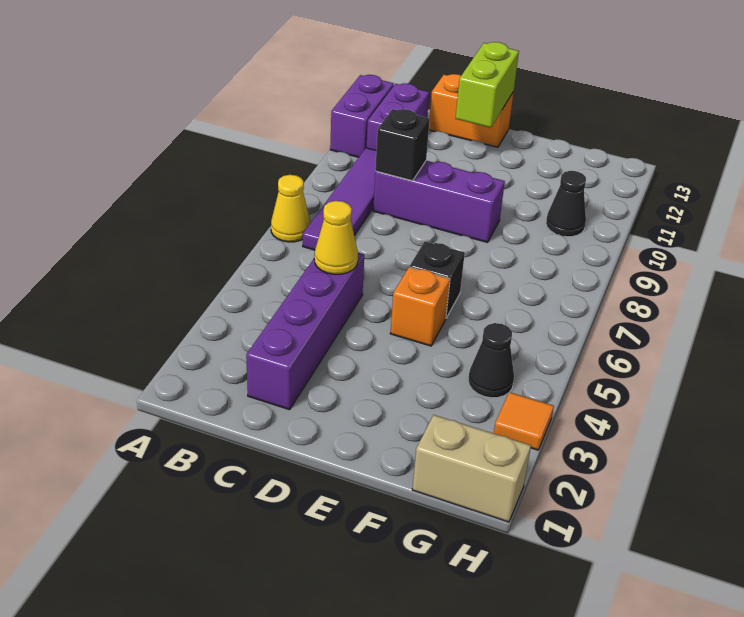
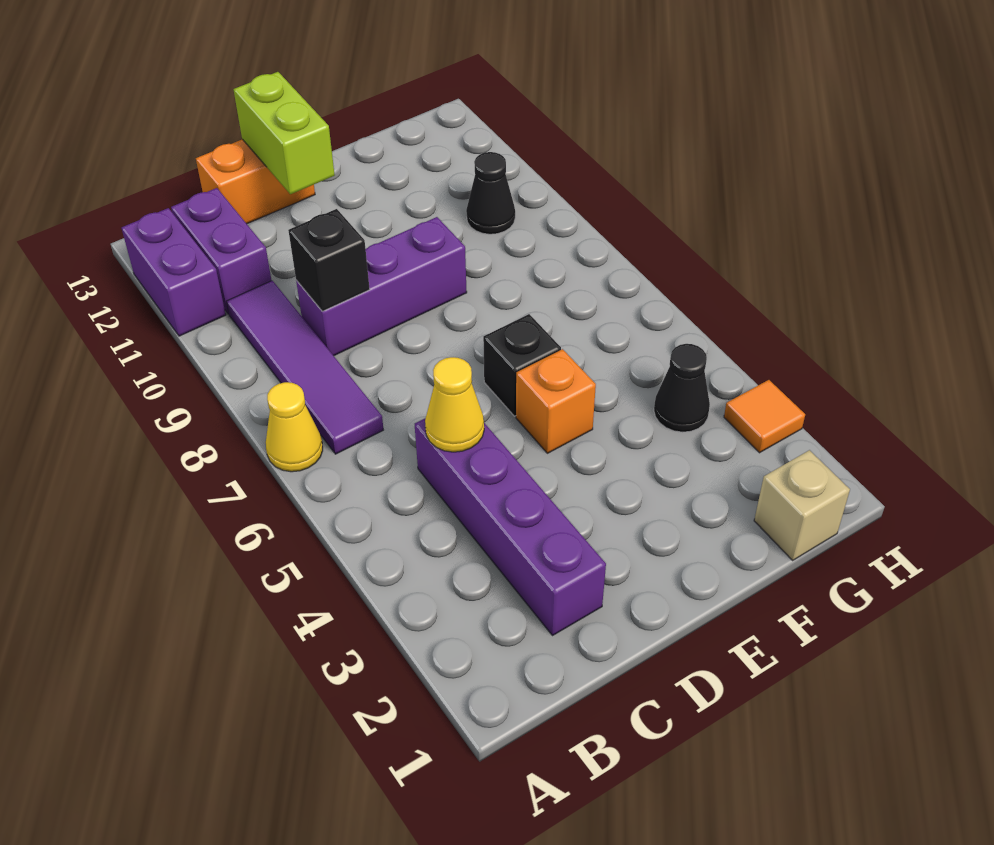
tan 1x2 brick [412,415,531,522] -> tan 1x1 brick [754,450,850,560]

